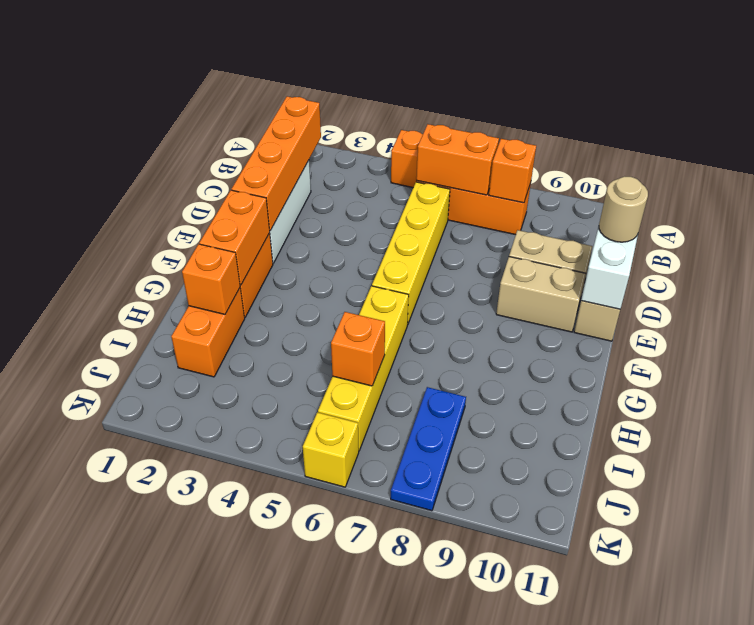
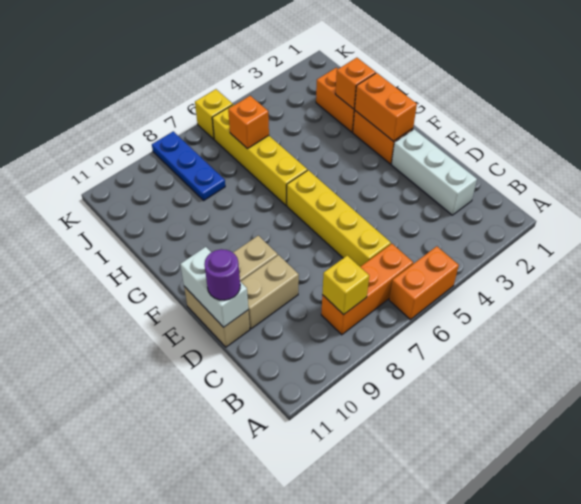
orange 1x4 brick [231,96,321,230] -> none
orange 1x2 brick [416,124,499,195] -> none
orange 1x1 brick [489,139,536,203] -> yellow 1x1 brick [322,255,369,315]
tan 1x1 round brick [599,176,648,242] -> purple 1x1 round brick [204,249,240,300]

